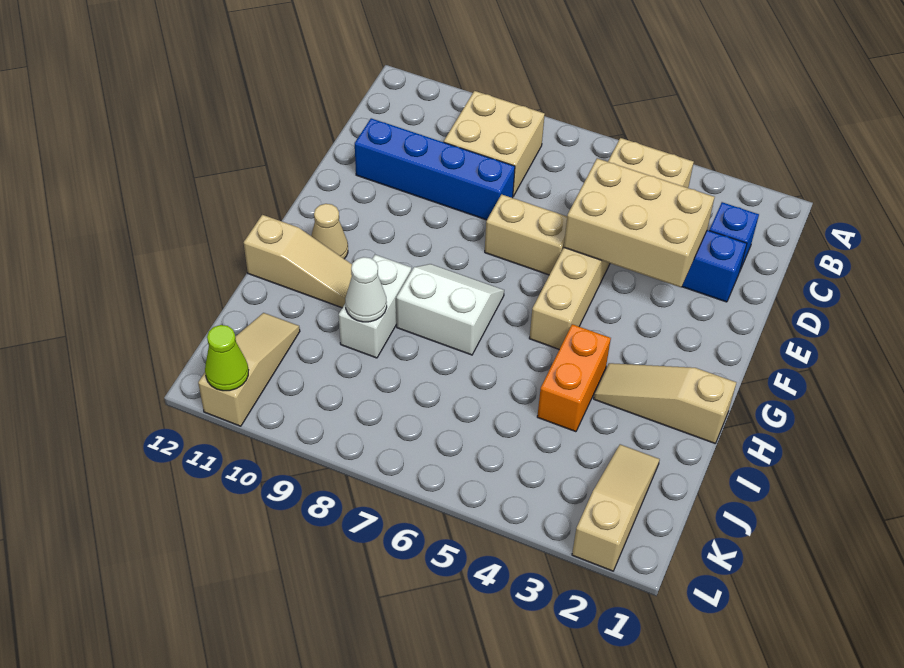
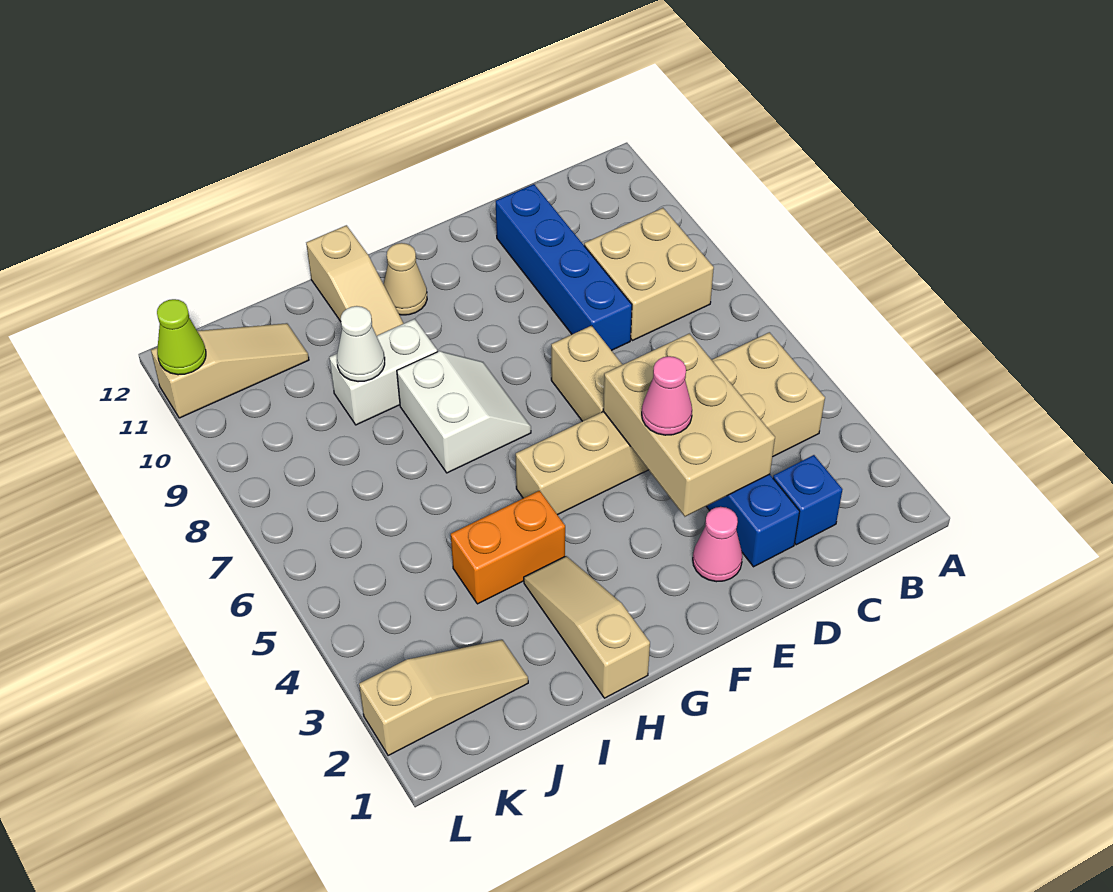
none -> pink 1x1 cone [693,507,742,582]
none -> pink 1x1 cone [642,356,692,435]

